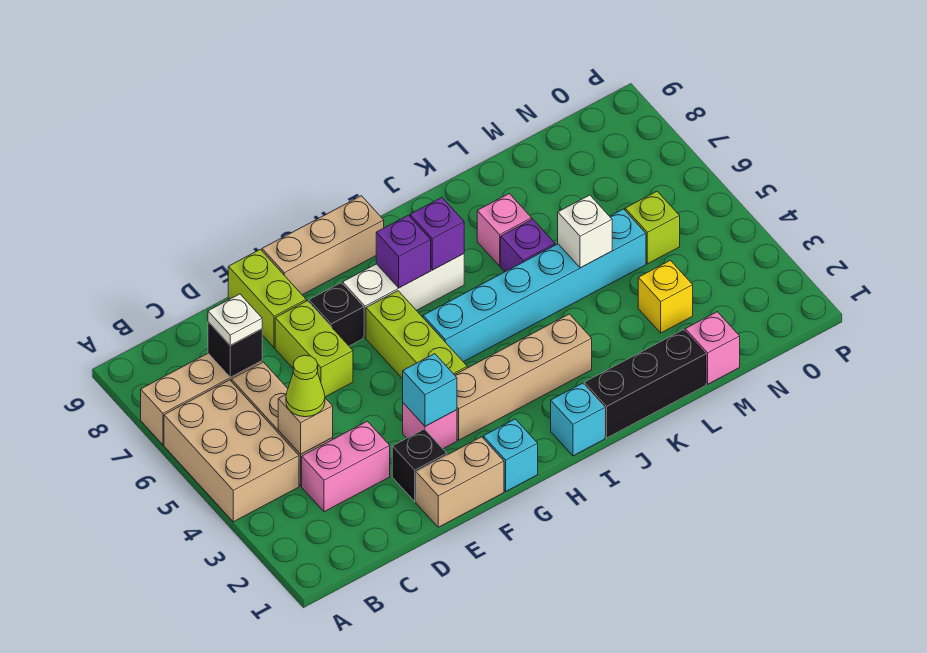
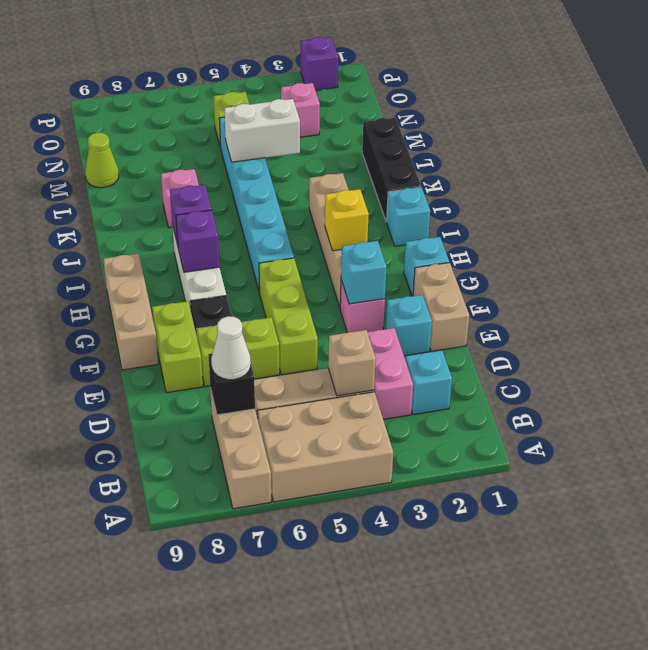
none -> cyan 1x1 brick [406,350,452,415]
lime 1x1 cone [286,355,325,417] -> lime 1x1 cone moved to [85,133,119,188]
white 1x1 plate [208,294,262,345] -> white 1x1 cone [211,316,251,380]
black 1x1 brick [392,429,447,502] -> cyan 1x1 brick [386,295,432,356]
lime 1x2 brick [228,249,306,348] -> lime 1x2 brick turned to [152,301,203,393]
lime 1x3 brick [366,291,467,379] -> lime 1x3 brick turned to [259,258,318,375]
purple 1x1 brick [501,219,555,272] -> purple 1x1 brick moved to [301,37,338,90]
white 1x1 brick [558,195,612,268] -> white 1x2 brick [224,99,300,162]
pink 1x1 brick [685,312,740,384] -> pink 1x1 brick moved to [281,83,320,137]
yellow 1x1 brick [638,260,693,333] -> yellow 1x1 brick moved to [325,189,369,251]

